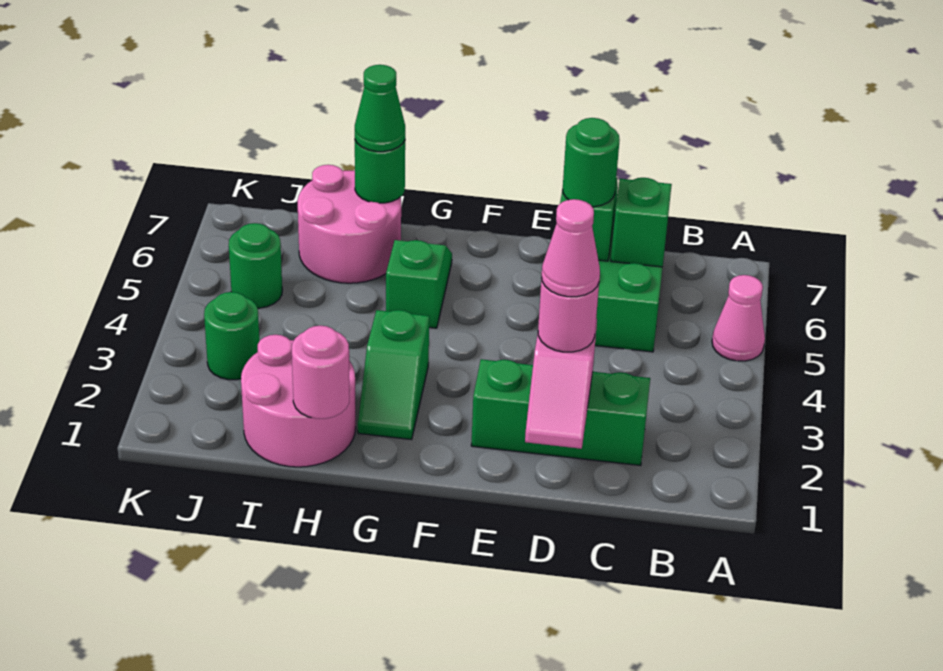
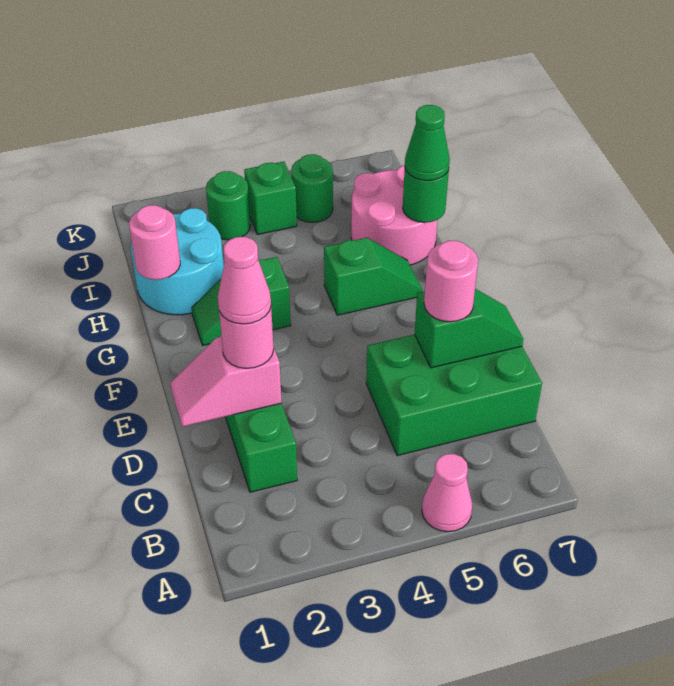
green 1x1 brick [611,178,672,267] -> green 1x1 brick moved to [244,162,297,235]
green 1x1 round brick [563,118,620,207] -> pink 1x1 round brick [424,241,478,322]
pink 2x2 round brick [241,335,356,467] -> cyan 2x2 round brick [131,208,224,315]

